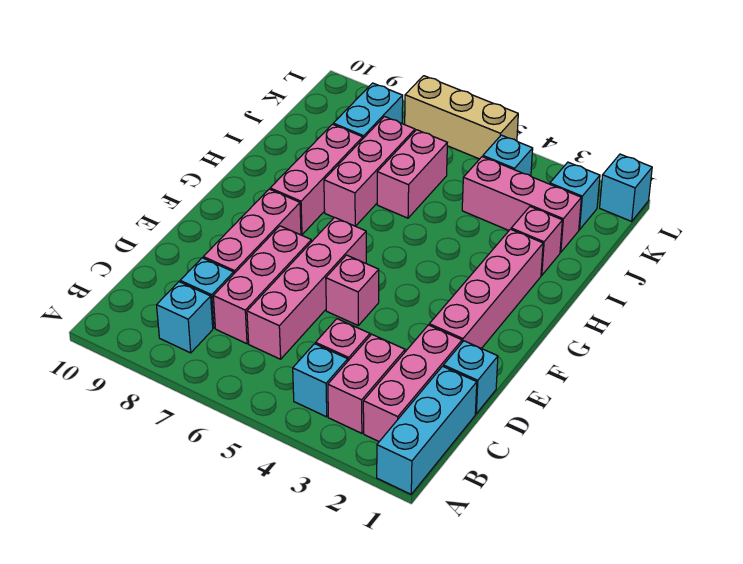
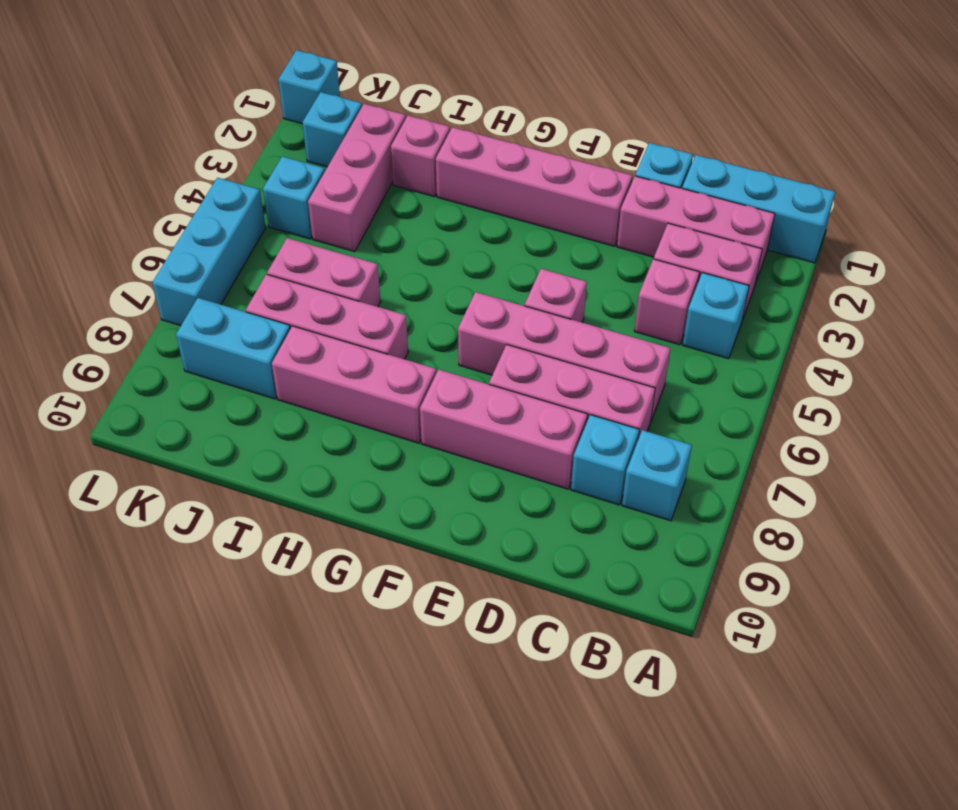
tan 1x3 brick [405,76,518,159] -> cyan 1x3 brick [153,178,266,326]

